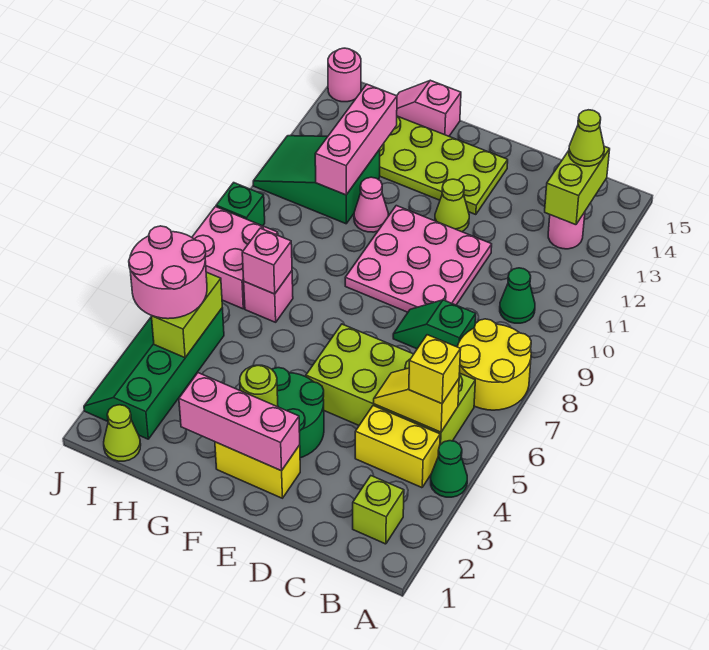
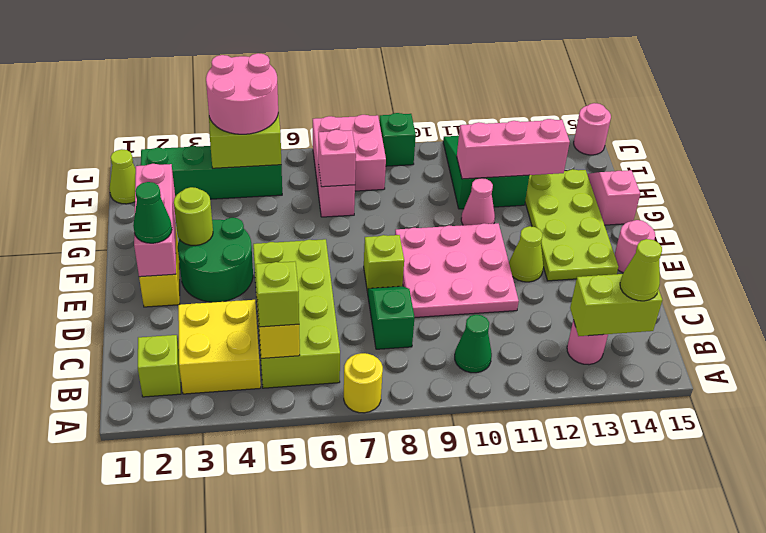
green 1x1 cone [431,441,467,497] -> green 1x1 cone moved to [133,182,172,243]
yellow 2x2 round brick [458,319,531,410] -> yellow 1x1 round brick [344,353,383,413]
yellow 1x2 brick [355,406,440,488] -> yellow 2x2 brick [178,300,261,394]
yellow 1x1 brick [409,335,461,404] -> lime 1x1 brick [256,262,299,327]
none -> lime 1x1 brick [364,235,404,292]
none -> pink 1x1 round brick [615,220,655,273]

